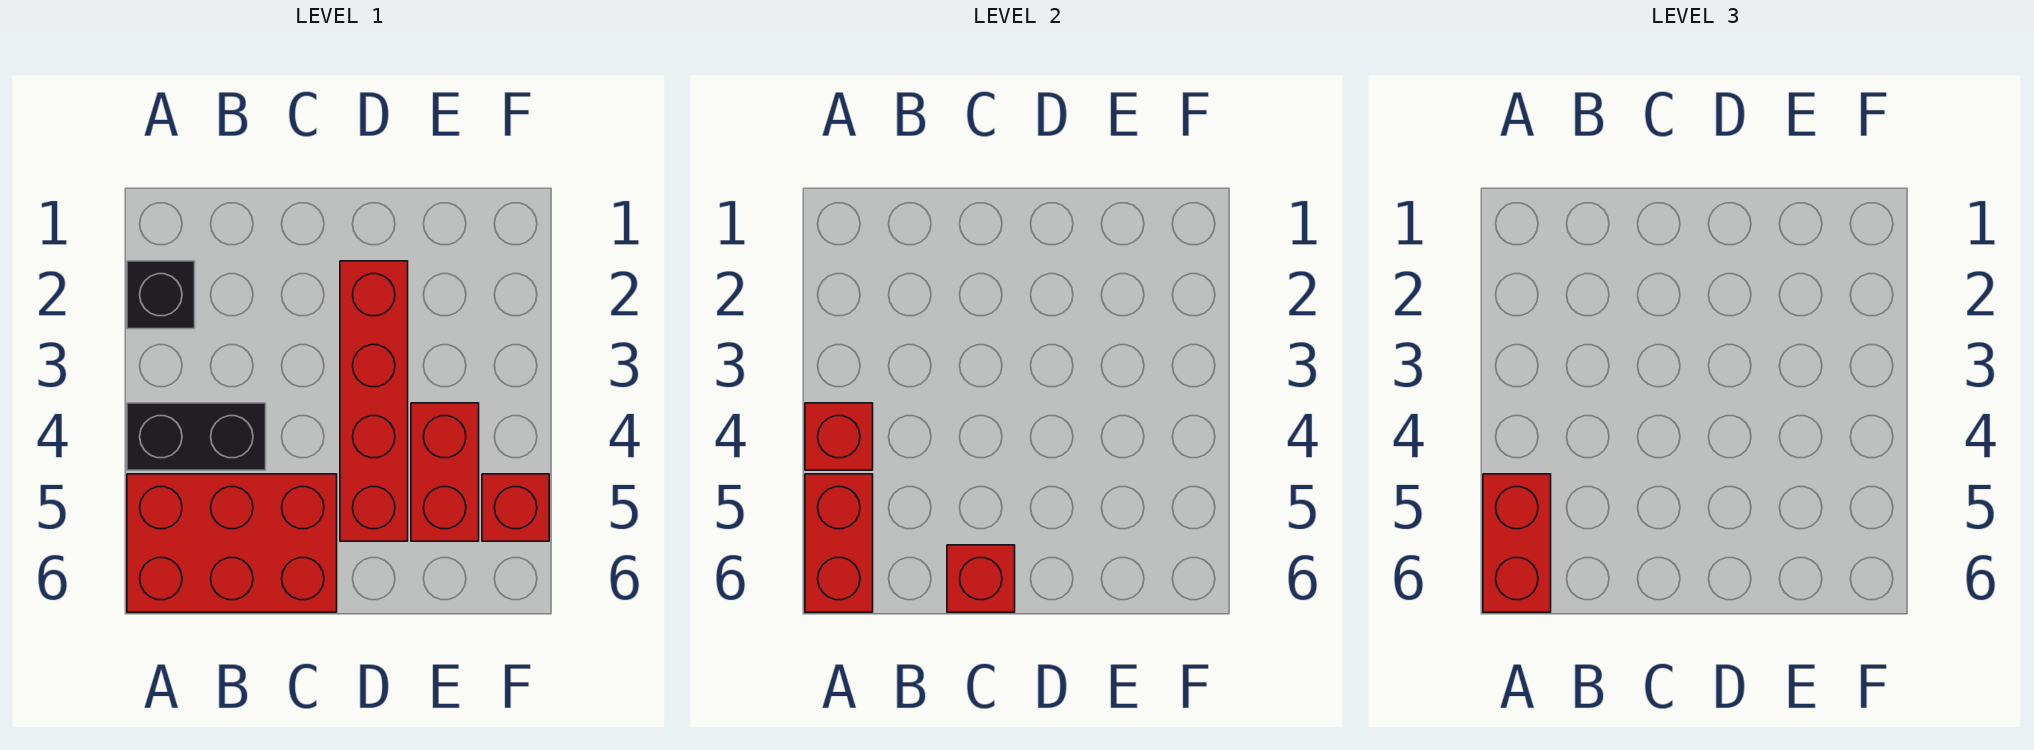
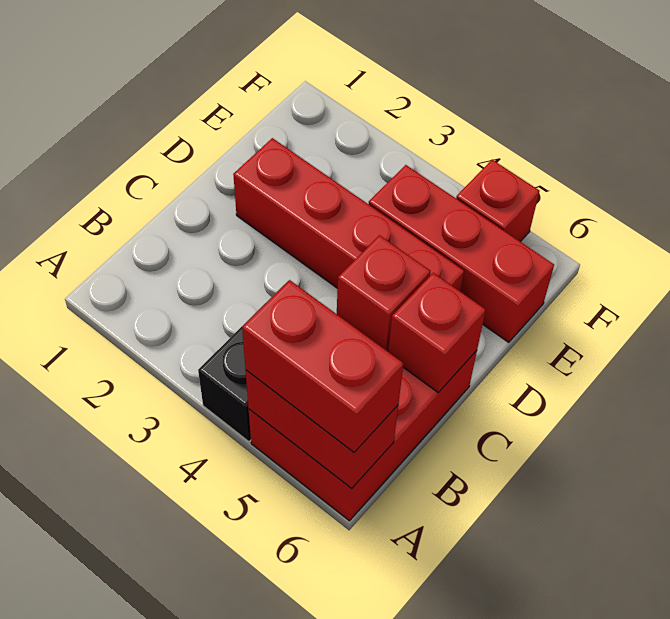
black 1x1 brick [127,261,195,329] -> none
red 1x1 brick [805,403,873,470] -> red 1x1 brick moved to [337,235,430,351]
red 1x2 brick [411,403,479,541] -> red 1x3 brick [369,165,554,342]

